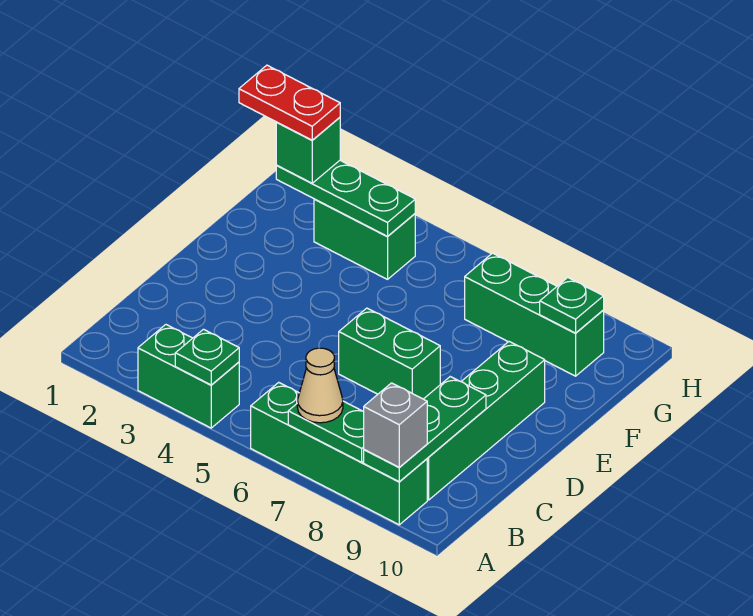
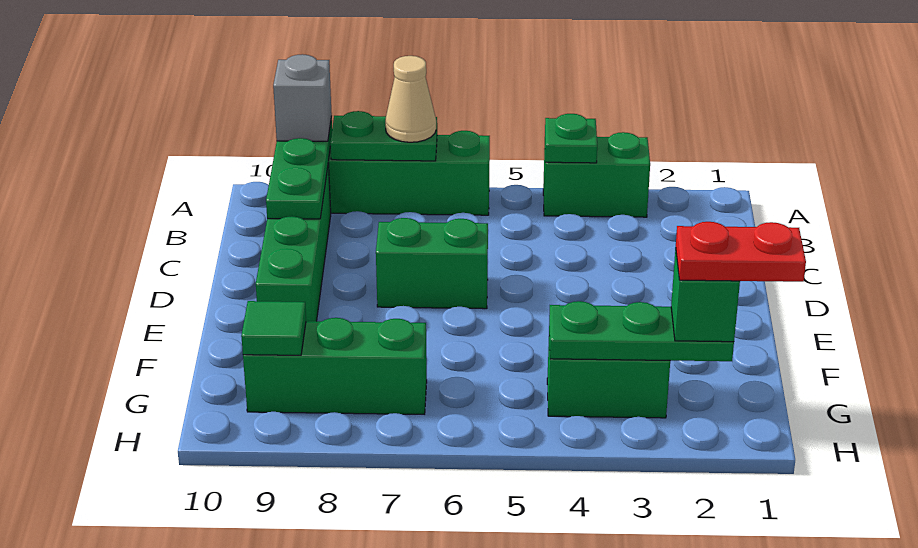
green 1x1 plate [540,278,604,333] -> green 1x1 tile [241,301,306,355]

